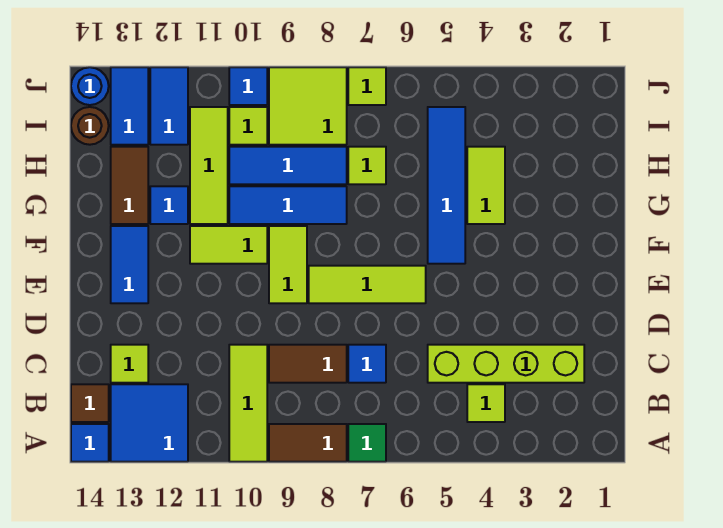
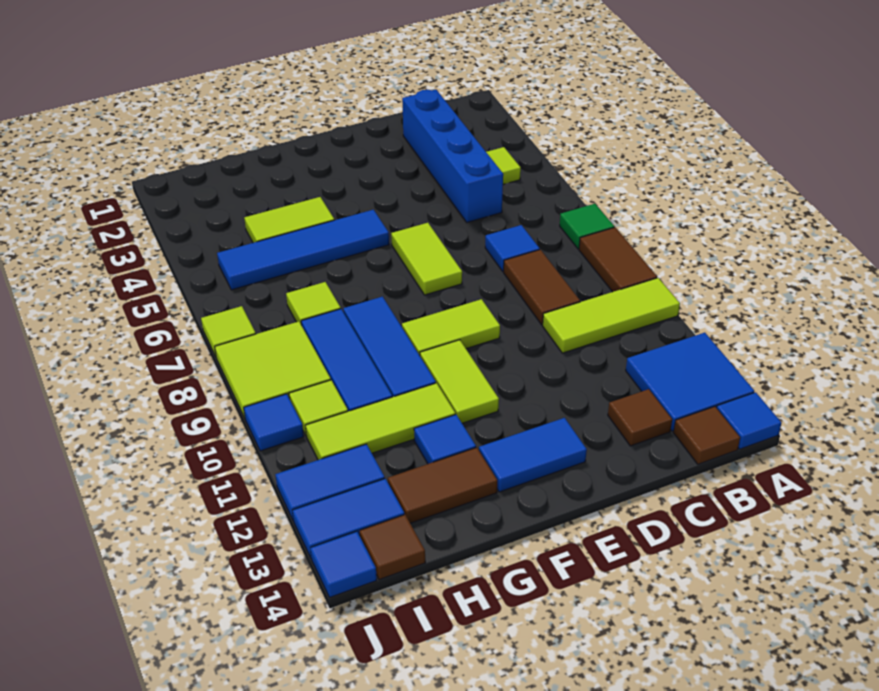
lime 1x4 brick [428,345,584,383] -> blue 1x4 brick [402,90,503,222]
lime 1x1 tile [111,345,148,383] -> brown 1x1 tile [608,389,672,446]
lime 1x3 tile [309,266,426,303] -> lime 1x2 tile [391,223,462,295]
brown 1x1 round brick [71,107,109,145] -> brown 1x1 tile [360,515,425,580]
blue 1x1 round brick [71,67,109,105] -> blue 1x1 tile [310,531,377,597]

